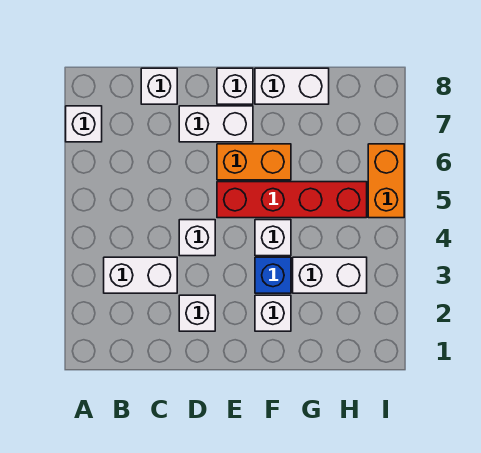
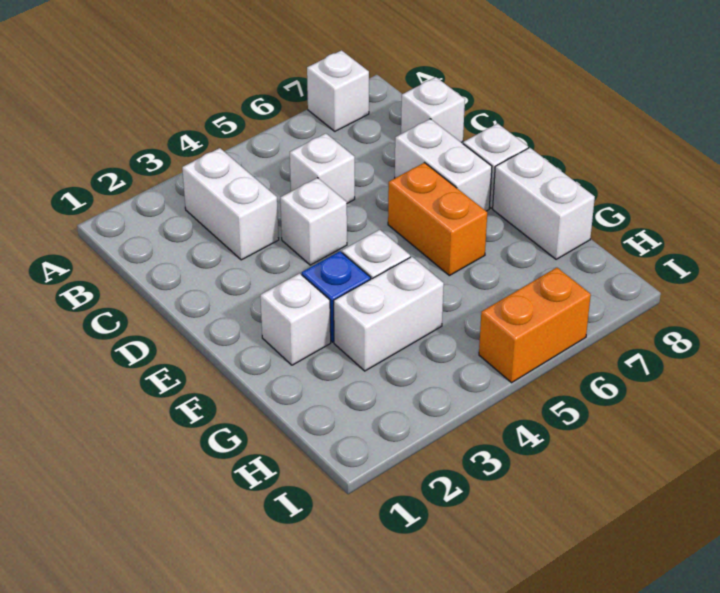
white 1x1 brick [179,295,215,331] -> white 1x1 brick moved to [290,133,355,203]
red 1x4 brick [217,182,367,218] -> none
white 1x2 brick [293,257,367,293] -> white 1x2 brick turned to [334,257,444,371]

